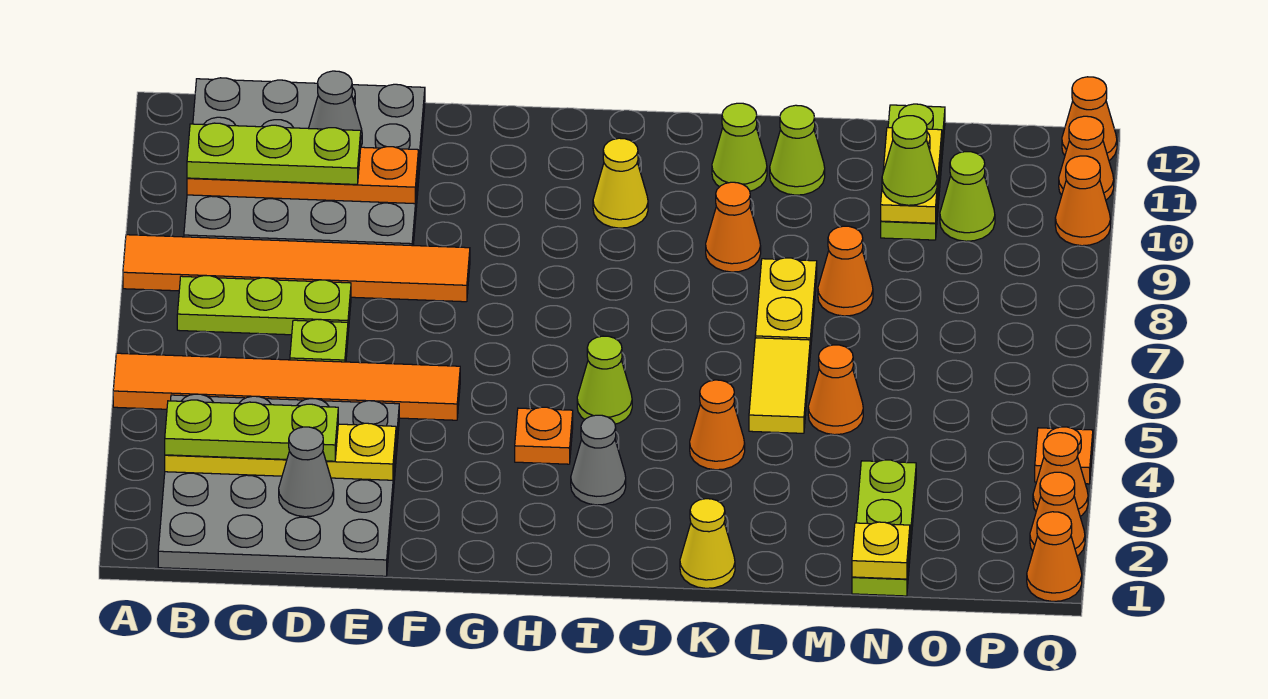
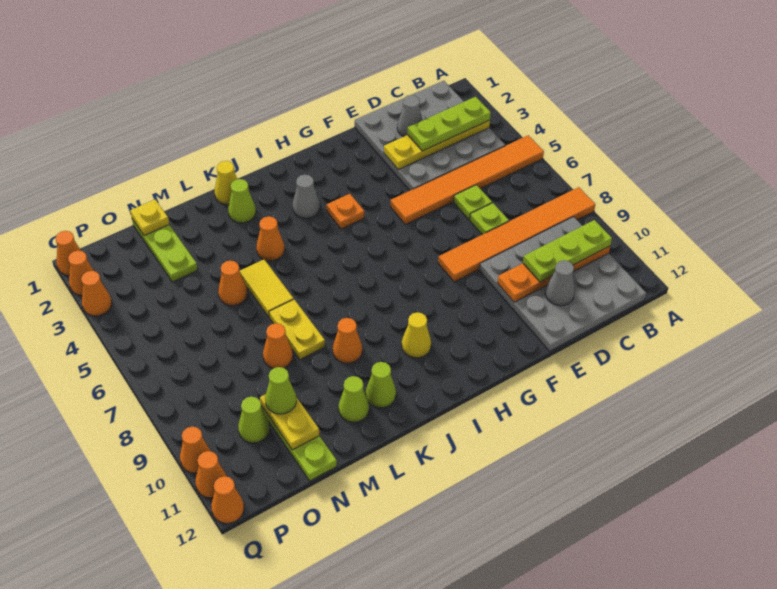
lime 1x3 plate [177,276,351,335] -> lime 1x1 plate [470,203,509,235]
lime 1x1 cone [577,336,632,424] -> lime 1x1 cone moved to [228,179,256,223]
orange 1x1 plate [1035,427,1093,484] -> none

